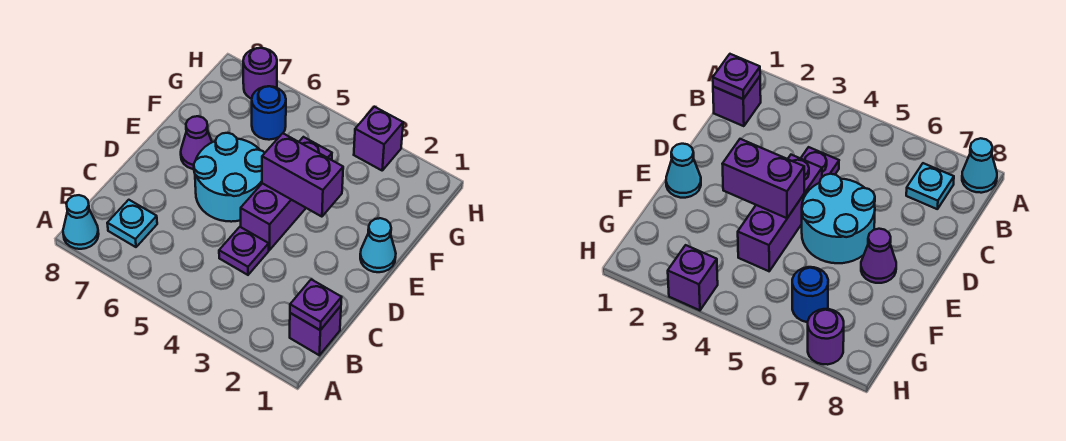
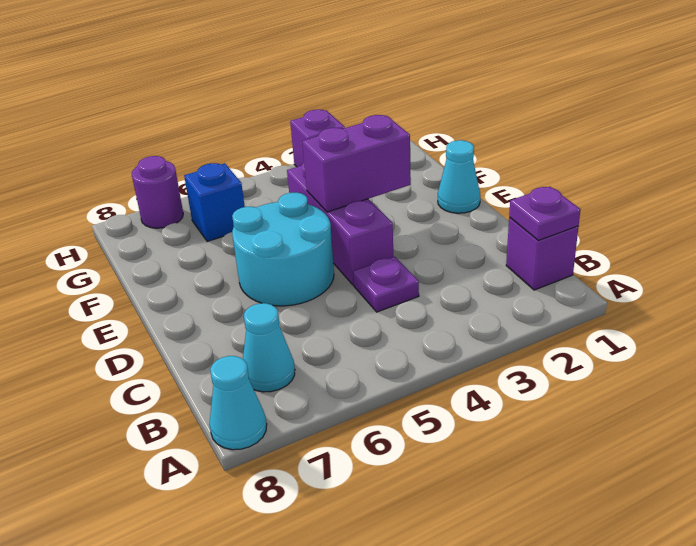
cyan 1x1 plate [107,200,157,247] -> cyan 1x1 cone [243,303,295,392]
purple 1x1 cone [181,116,212,169] -> none
blue 1x1 round brick [252,86,286,140] -> blue 1x1 brick [184,163,245,242]

